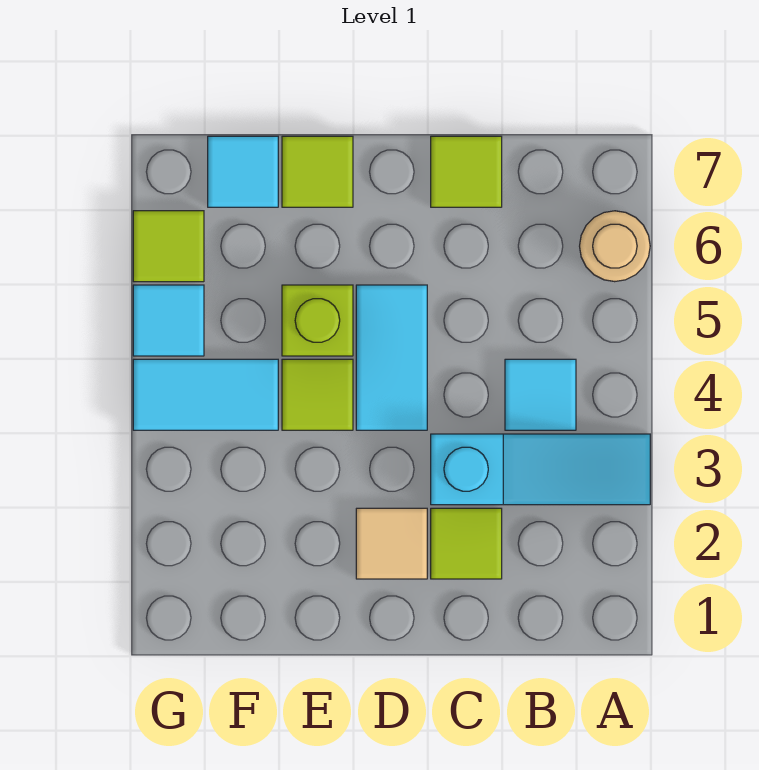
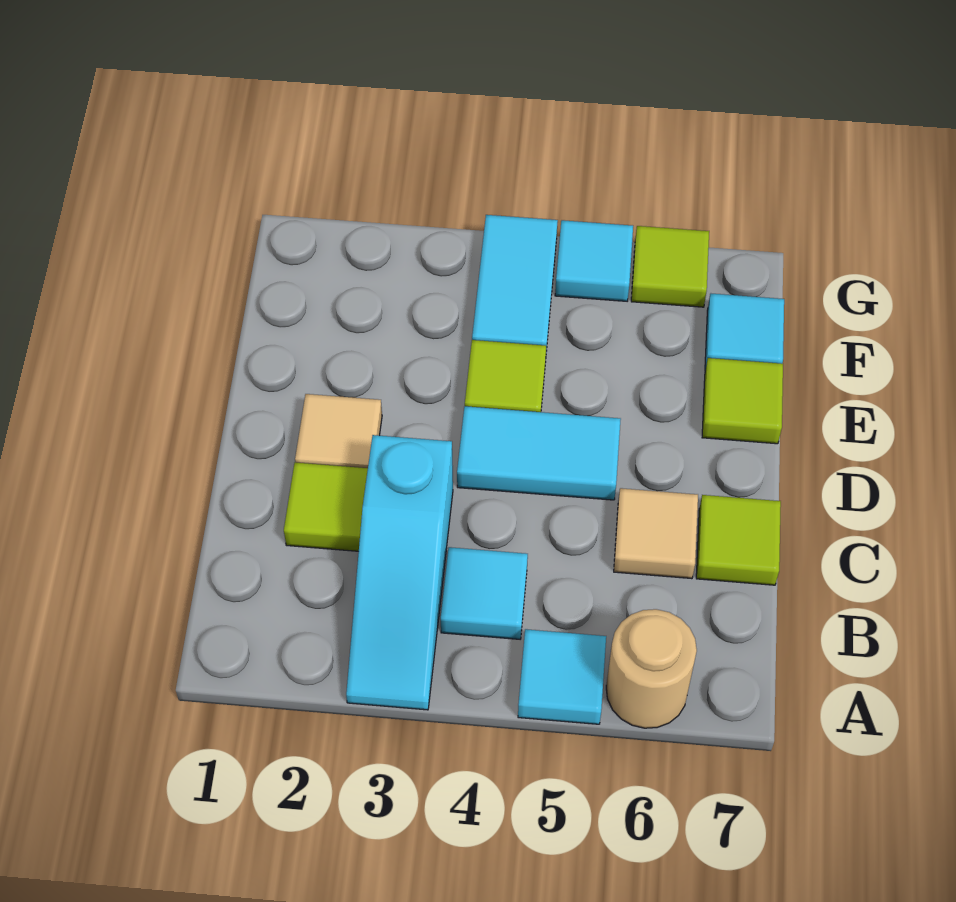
none -> cyan 1x1 tile [518,629,606,724]
none -> tan 1x1 tile [614,488,698,579]
lime 1x1 brick [282,285,353,356] -> none

